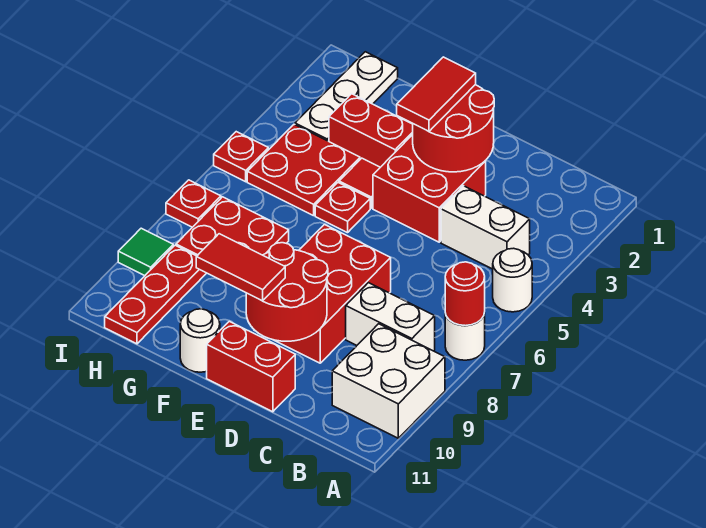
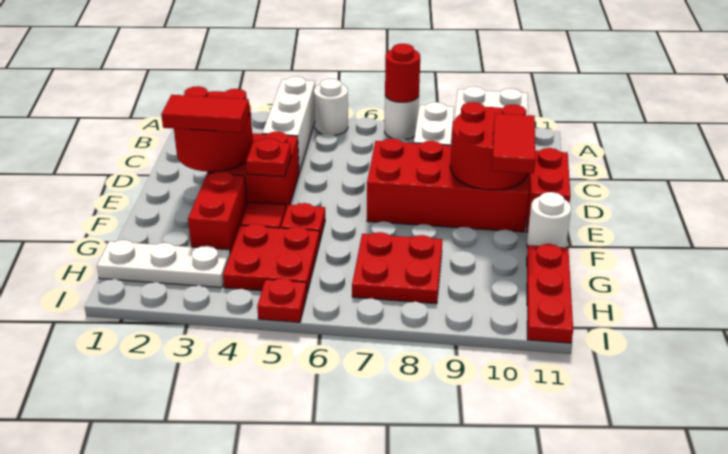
white 1x2 brick [441,186,530,269] -> white 1x3 brick [262,77,315,173]
red 2x3 brick [254,225,391,363] -> red 2x4 brick [367,138,529,232]
red 1x3 plate [105,245,206,344] -> red 1x3 plate turned to [527,244,573,343]
red 1x1 plate [166,180,221,227] -> red 1x1 plate moved to [246,138,291,177]
green 1x1 tile [118,228,173,276] -> none

